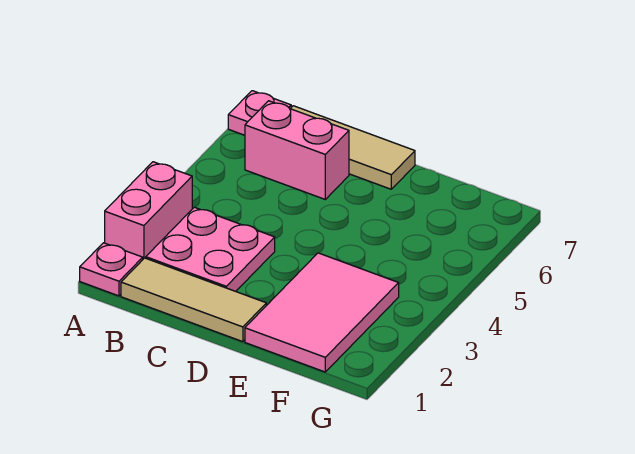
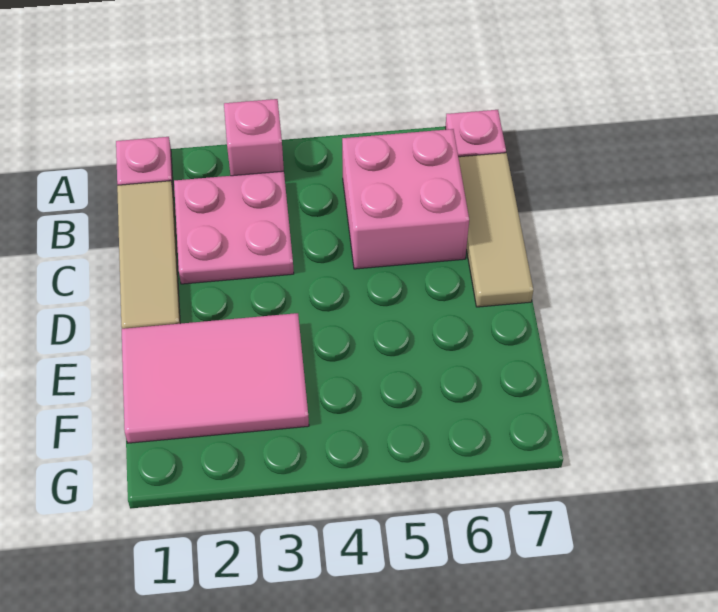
pink 1x2 brick [105,162,192,259] -> pink 1x1 brick [224,99,284,176]
pink 1x2 brick [245,101,349,199] -> pink 2x2 brick [342,129,469,269]

